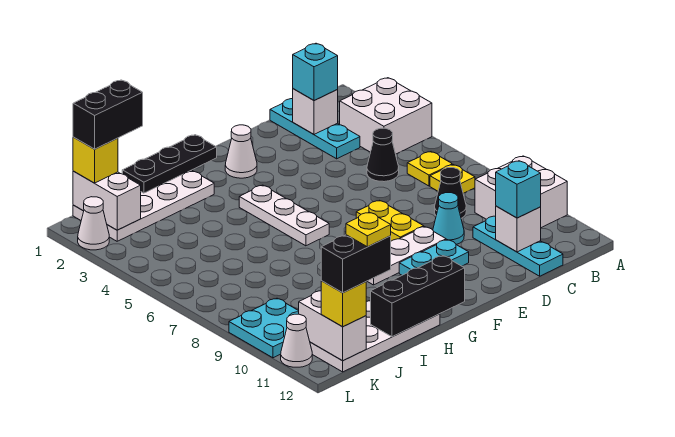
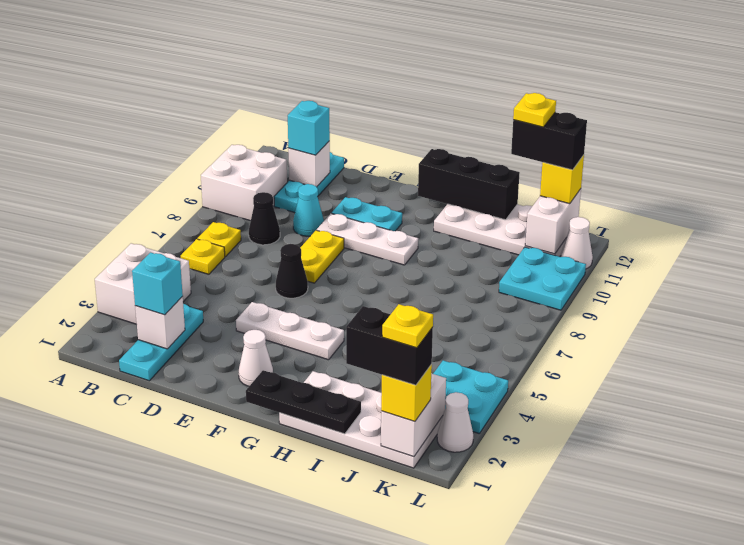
black 1x1 cone [367,128,399,182] -> black 1x1 cone moved to [276,244,308,298]
white 1x3 plate [239,185,329,246] -> white 1x3 plate turned to [236,302,344,360]
none -> yellow 1x1 plate [382,304,433,348]
none -> cyan 2x2 plate [433,360,508,434]

